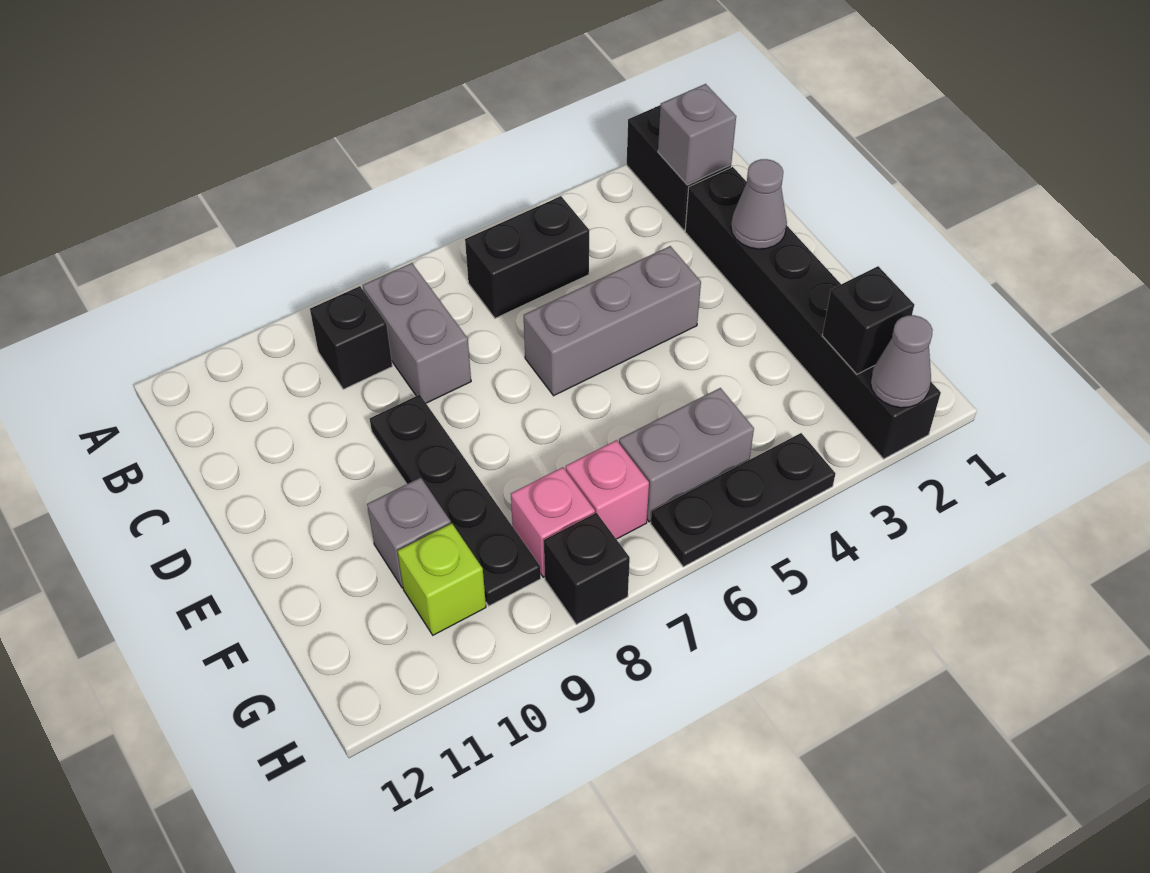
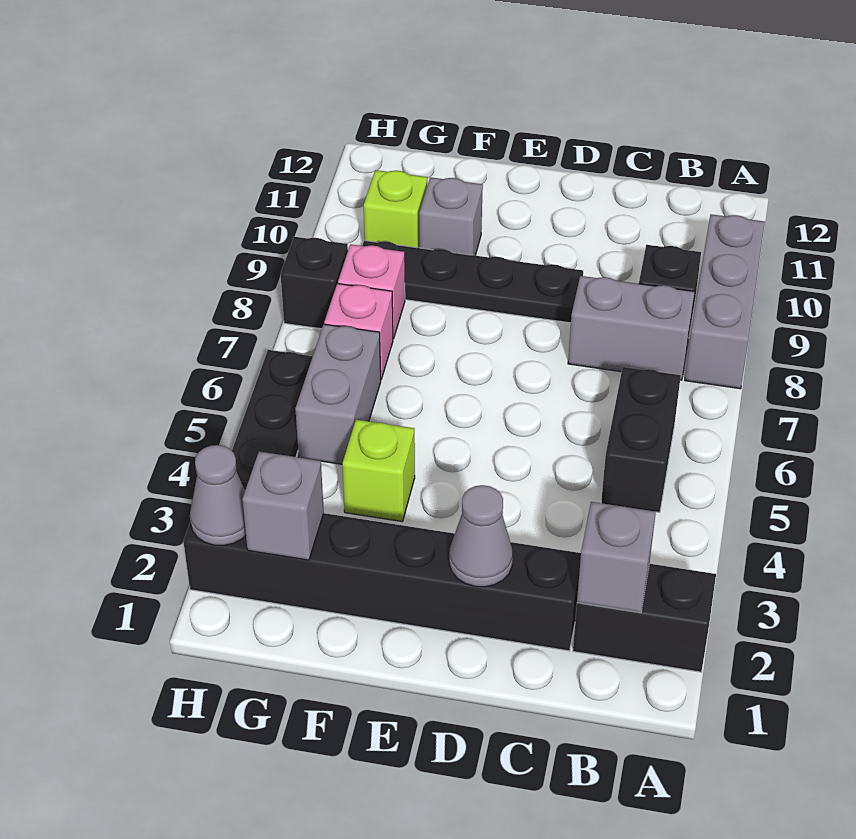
grey 1x3 brick [524,246,701,396] -> grey 1x3 brick moved to [685,214,765,389]
none -> lime 1x1 brick [342,420,415,522]
black 1x1 brick [822,266,914,374] -> grey 1x1 brick [242,452,324,560]

